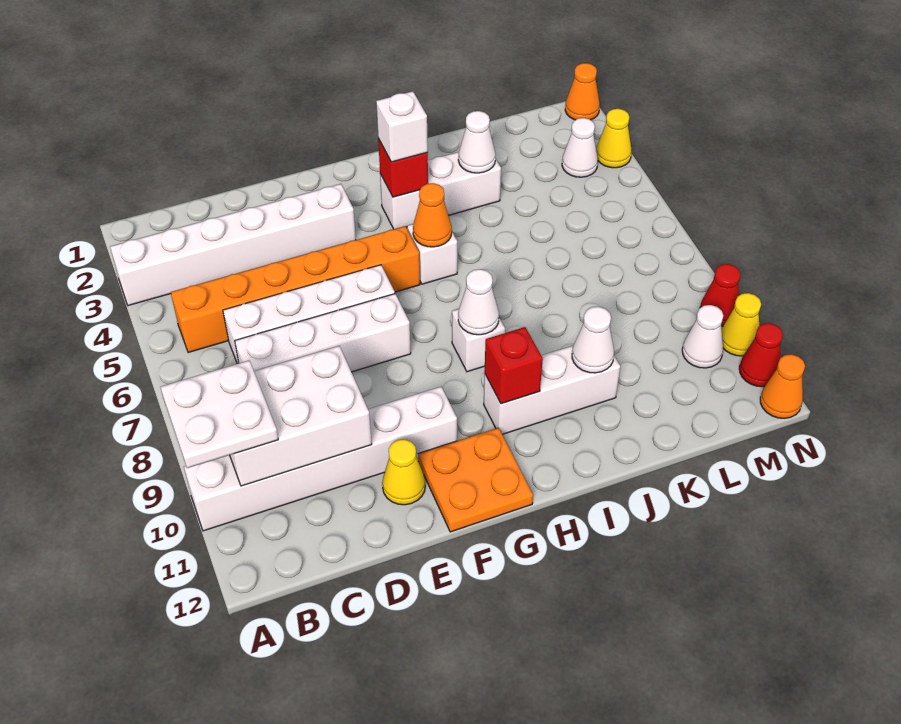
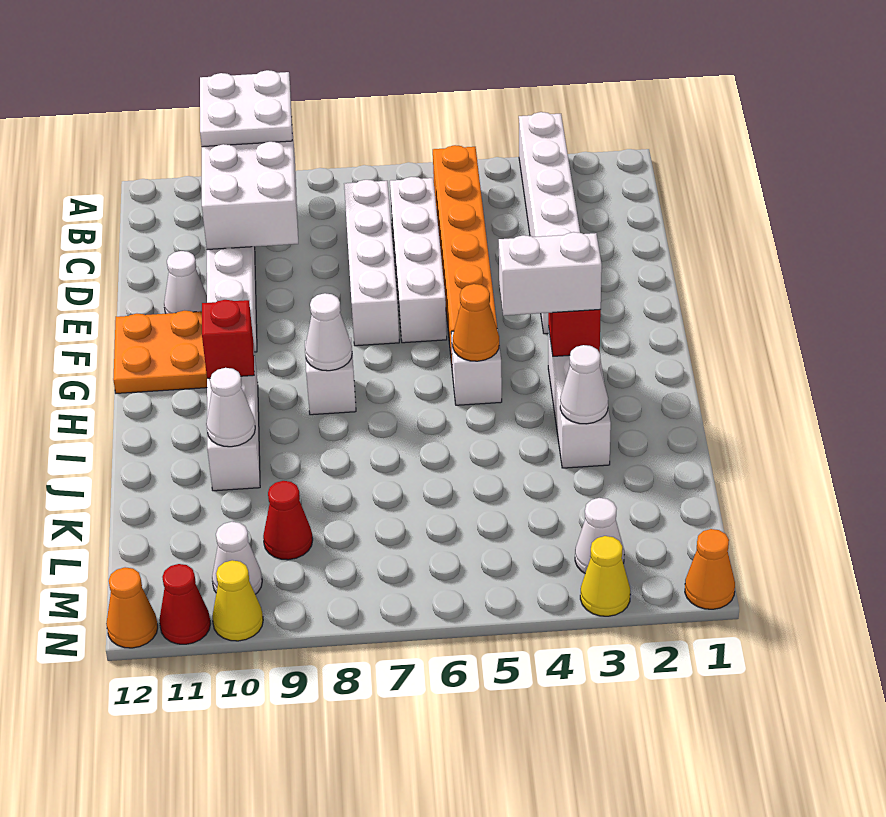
yellow 1x1 cone [382,439,425,505] -> white 1x1 cone [164,251,207,314]
white 1x1 brick [376,91,428,162] -> white 1x2 brick [499,232,602,316]
red 1x1 cone [700,264,741,326] -> red 1x1 cone moved to [263,481,313,560]

